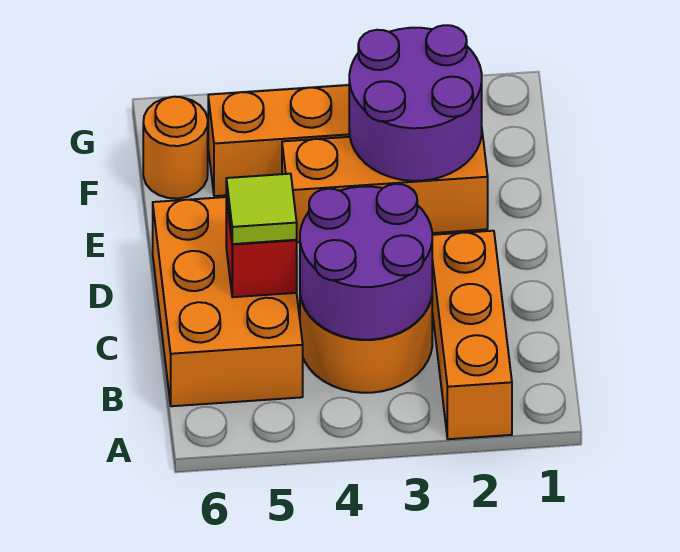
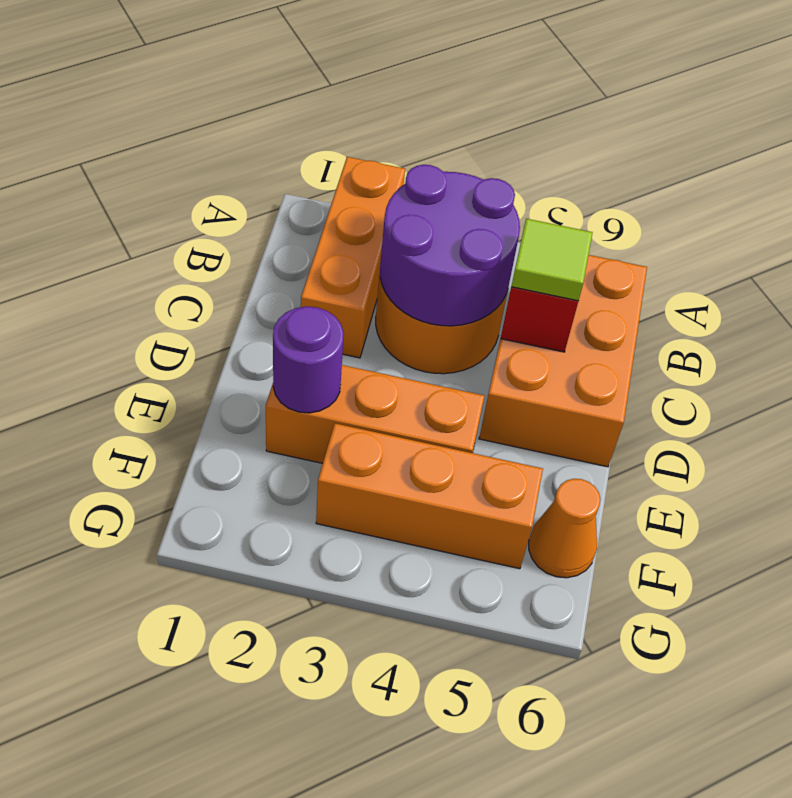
purple 2x2 round brick [349,25,482,181] -> purple 1x1 round brick [273,306,344,413]
orange 1x1 round brick [143,97,208,199] -> orange 1x1 cone [529,479,600,578]

